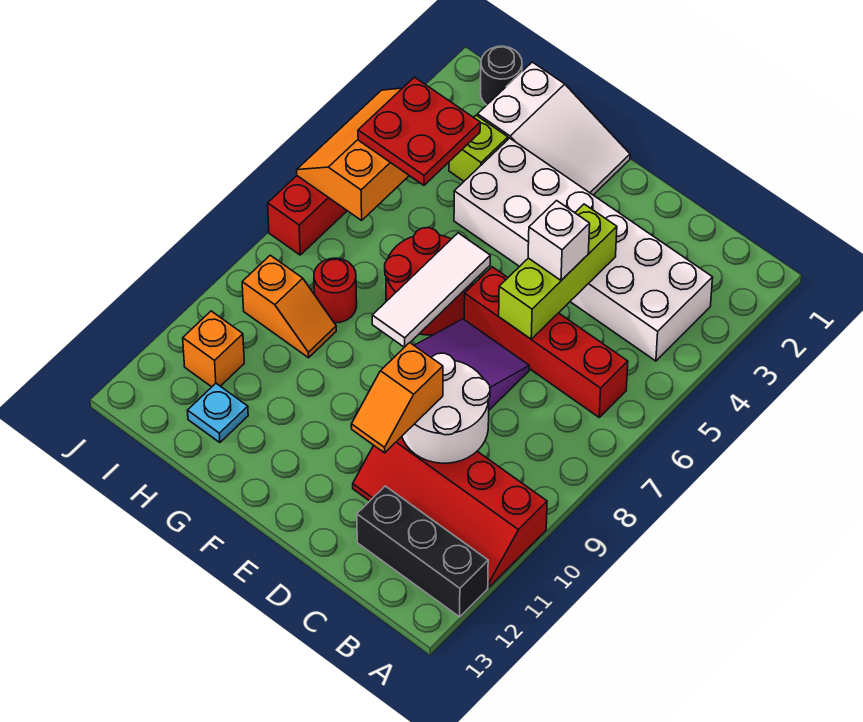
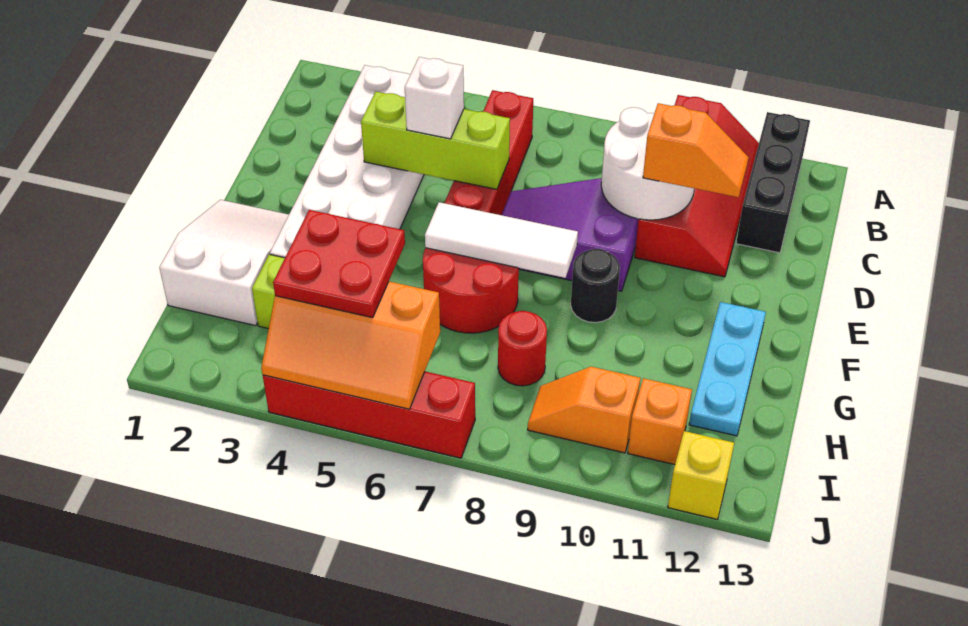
orange 1x2 slope [242,255,336,358] -> orange 1x2 slope turned to [528,367,640,453]
cyan 1x1 plate [188,383,248,443] -> cyan 1x3 plate [689,302,766,436]
black 1x1 round brick [481,46,522,105] -> black 1x1 round brick moved to [571,249,620,323]
none -> yellow 1x1 brick [668,431,734,519]

